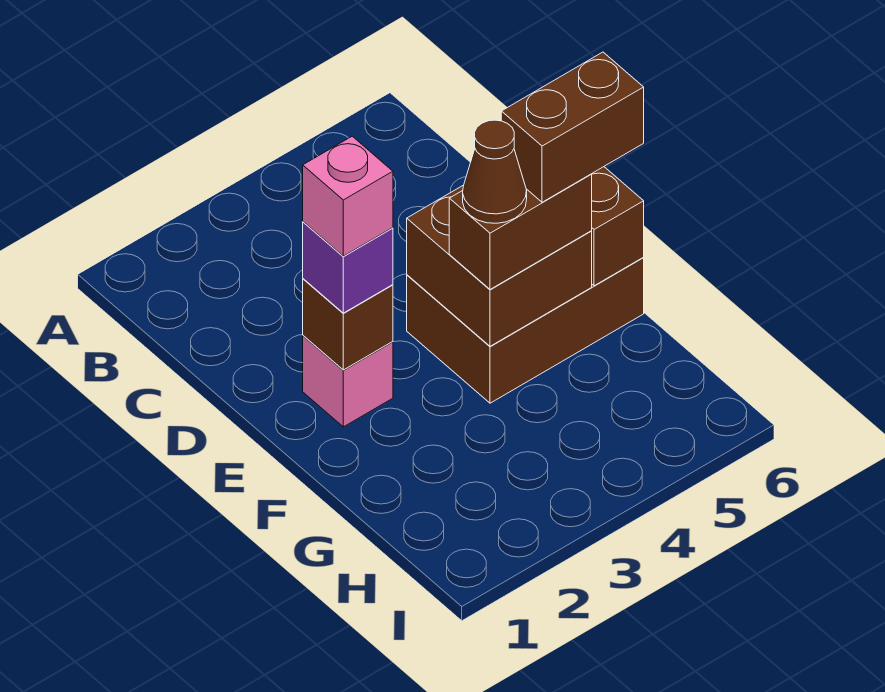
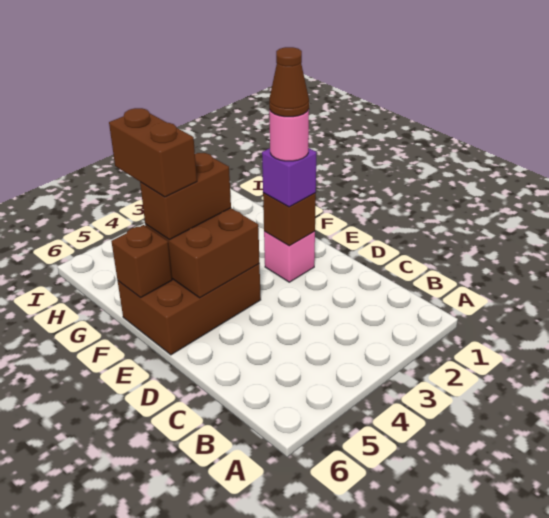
pink 1x1 brick [303,136,393,256] -> pink 1x1 round brick [269,110,309,161]
brown 1x1 cone [463,120,527,223] -> brown 1x1 cone moved to [269,47,309,117]
brown 1x2 brick [501,52,644,202] -> brown 1x2 brick turned to [109,108,197,197]

